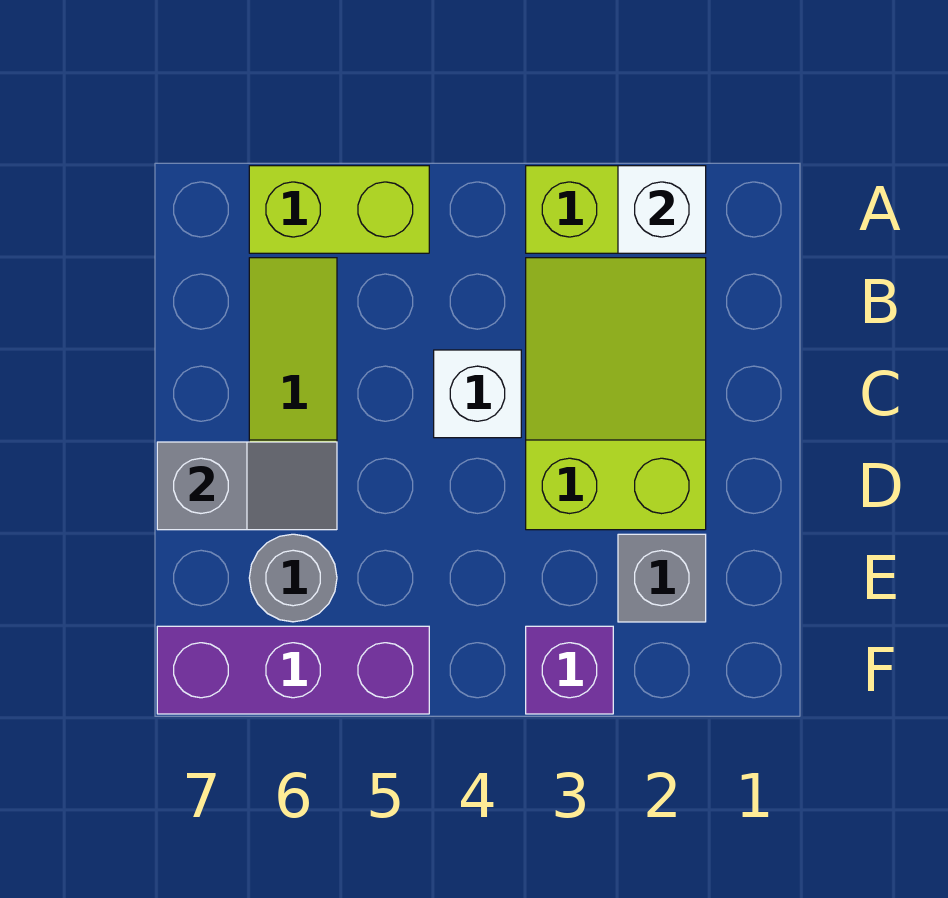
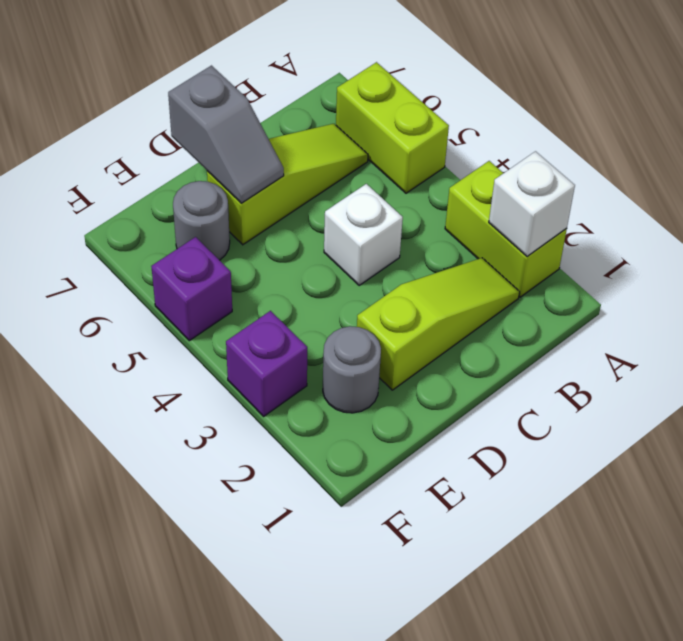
lime 2x3 slope [526,258,706,530] -> lime 1x3 slope [357,258,519,390]
grey 1x1 brick [618,534,706,622] -> grey 1x1 round brick [323,326,381,413]
purple 1x3 brick [157,626,429,714] -> purple 1x1 brick [151,237,232,341]

